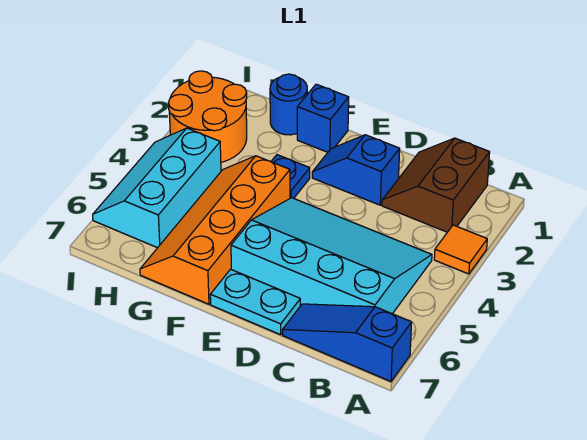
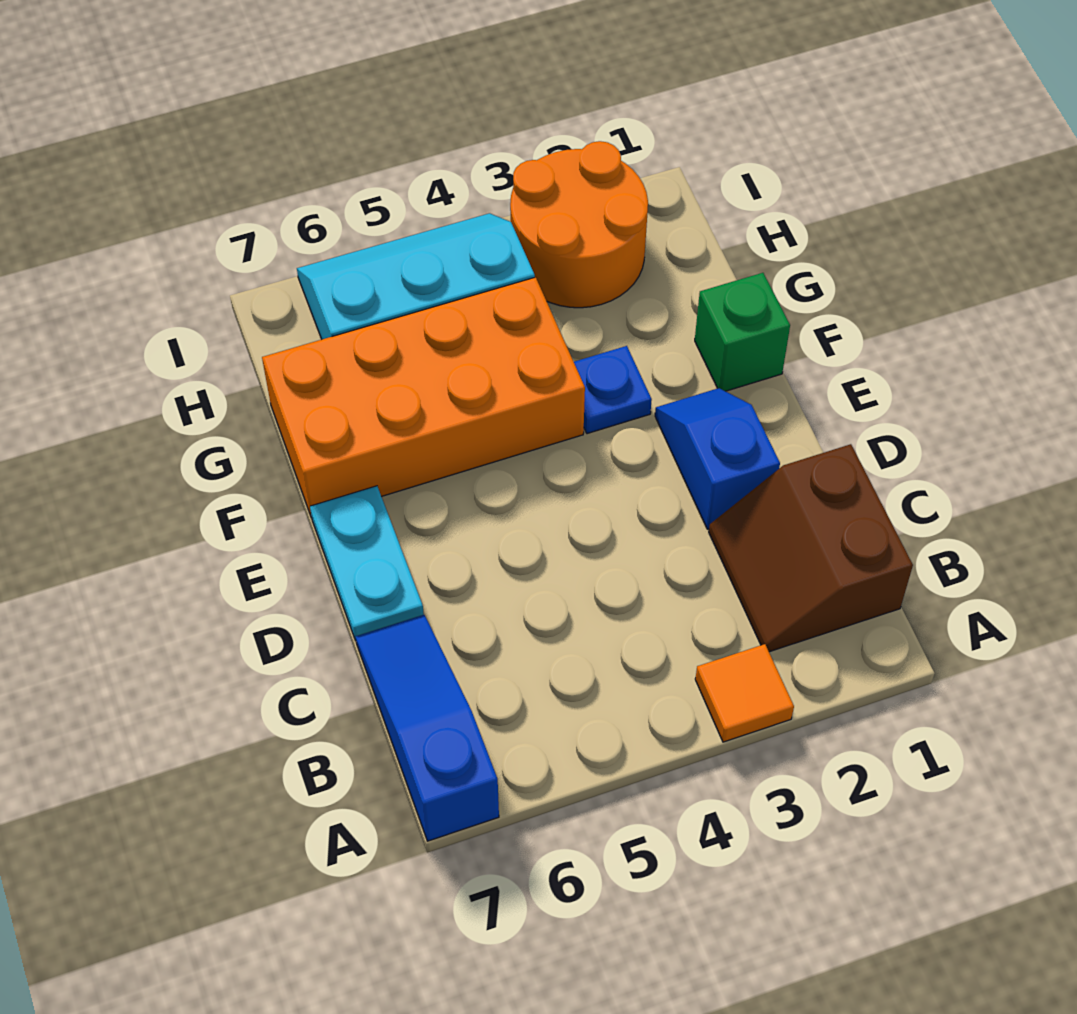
brown 2x2 slope [382,138,490,232] -> brown 2x2 slope turned to [709,444,913,652]
cyan 3x4 slope [231,198,432,314] -> none
blue 1x1 brick [297,84,349,152] -> green 1x1 brick [695,273,790,391]
orange 2x4 slope [140,156,290,304] -> orange 2x4 brick [262,277,585,518]
blue 1x1 round brick [270,74,307,135] -> none

